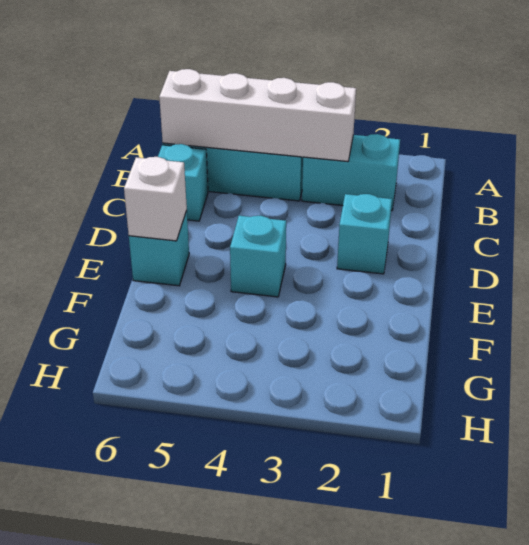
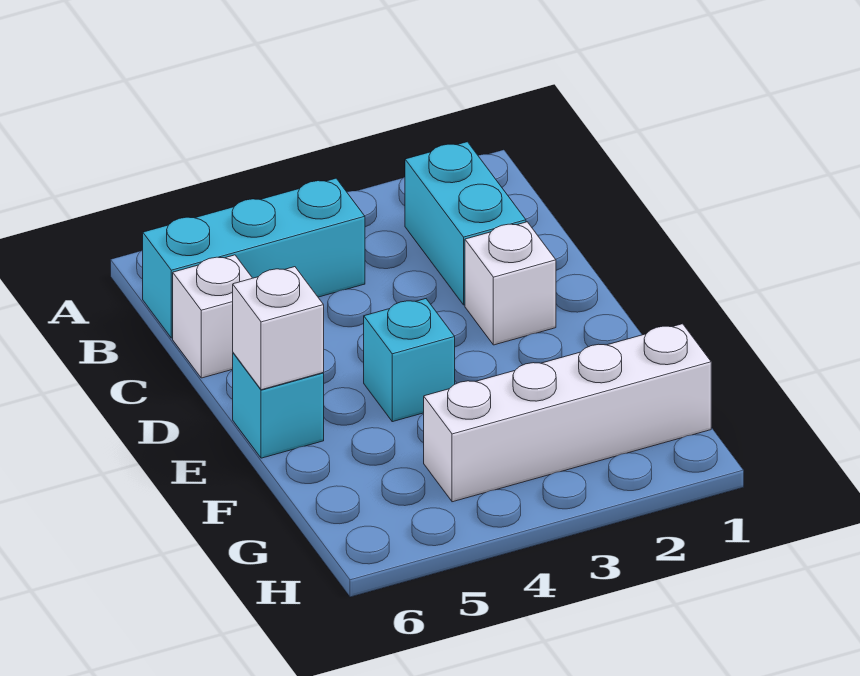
cyan 1x2 brick [302,134,400,211] -> cyan 1x2 brick turned to [405,142,526,305]
white 1x4 brick [159,69,356,162] -> white 1x4 brick moved to [424,324,711,502]
cyan 1x1 brick [158,144,208,221] -> white 1x1 brick [173,255,252,378]
cyan 1x1 brick [337,194,392,274] -> white 1x1 brick [465,222,556,345]

